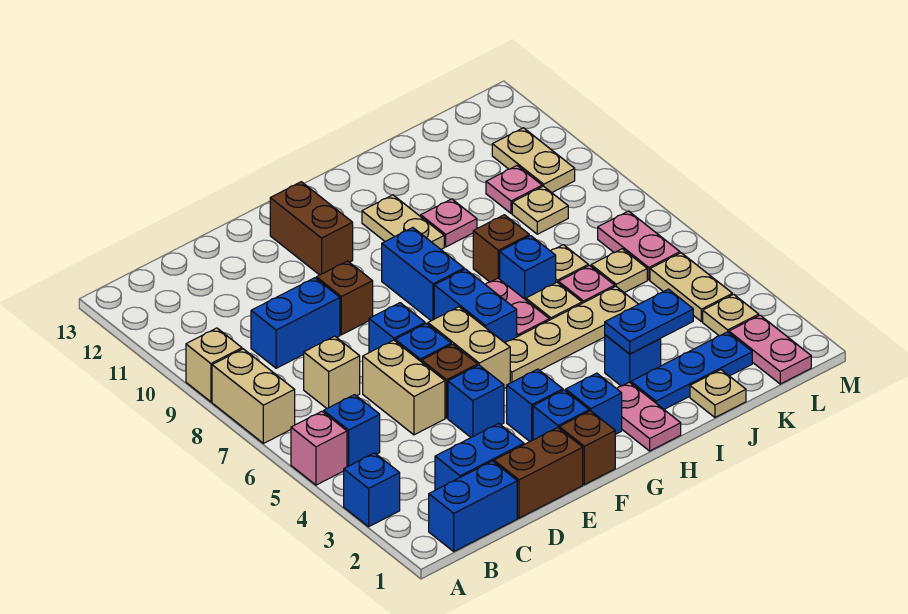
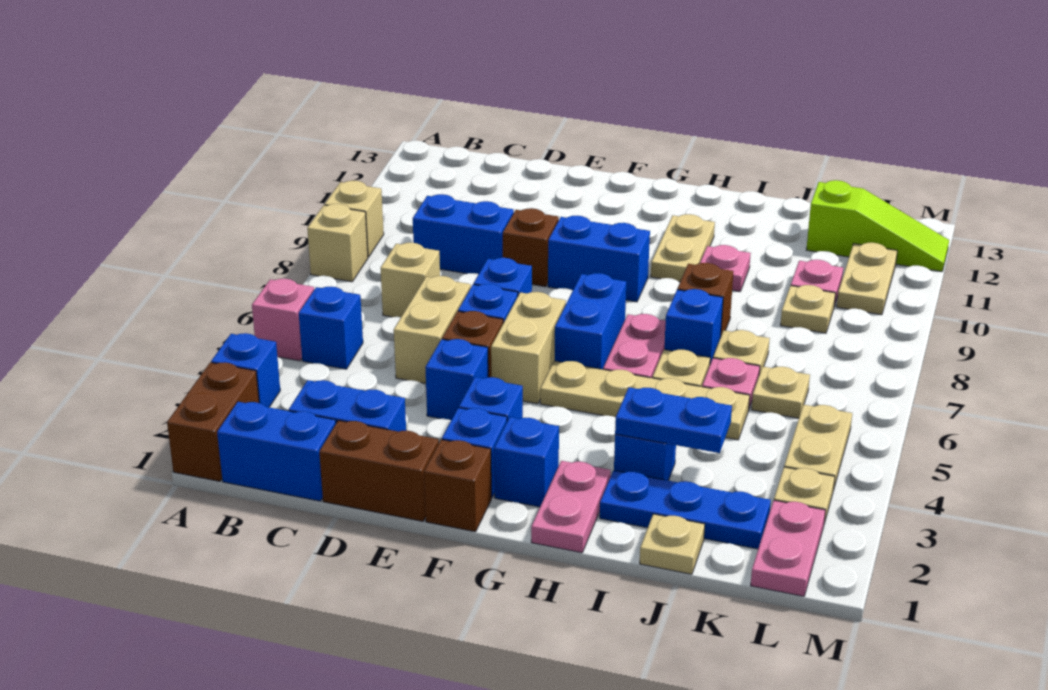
tan 1x2 brick [212,349,295,443] -> tan 1x1 brick [307,204,368,282]
brown 1x2 brick [270,182,353,275] -> brown 1x2 brick moved to [167,362,259,481]
blue 1x2 brick [382,228,464,321] -> blue 1x2 brick turned to [548,216,650,302]
none -> lime 1x3 slope [806,180,949,271]
pink 1x2 plate [598,211,680,280] -> none

